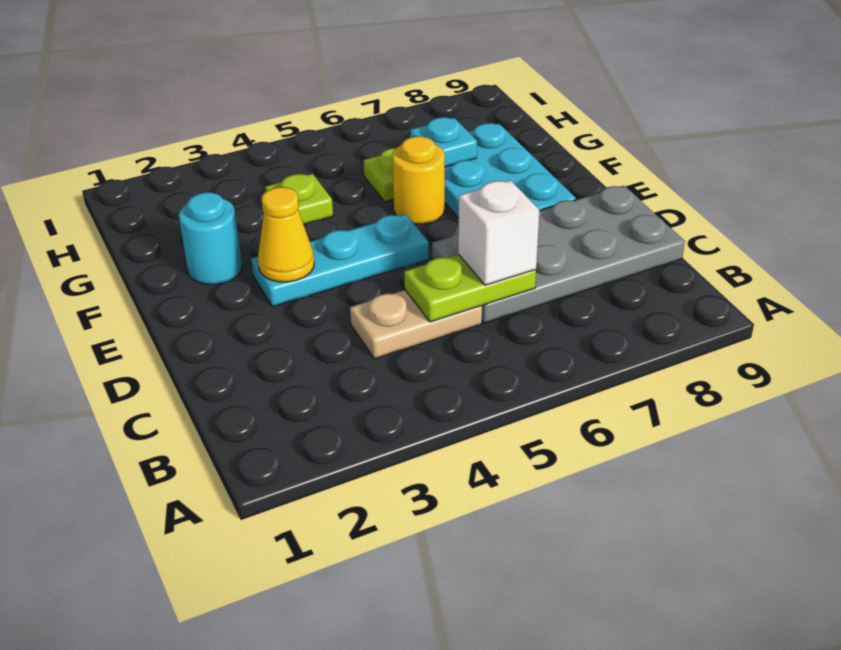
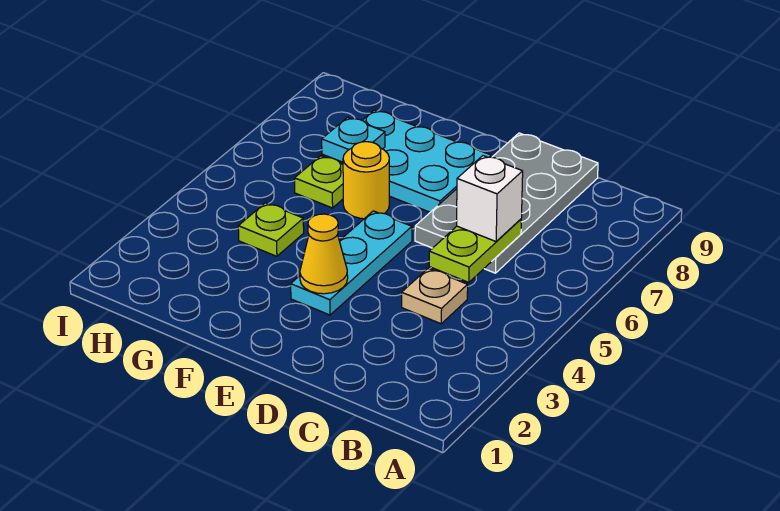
tan 1x2 plate [350,290,482,359] -> tan 1x1 plate [402,269,468,324]
cyan 1x1 round brick [179,192,242,285] -> none

